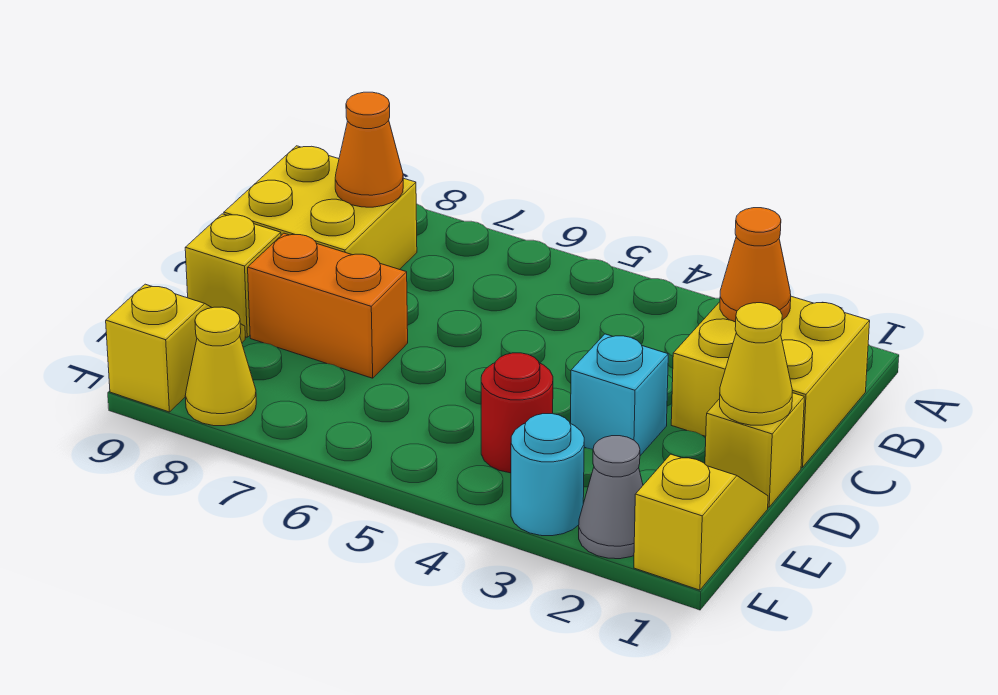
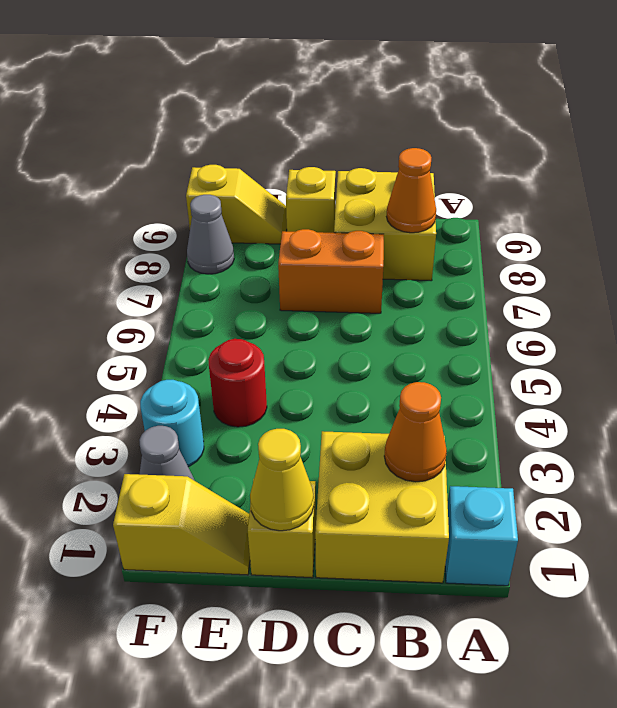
cyan 1x1 brick [571,334,668,456] -> cyan 1x1 brick moved to [445,486,518,586]
orange 1x2 brick [248,233,408,378] -> orange 1x2 brick turned to [278,229,384,313]
yellow 1x1 cone [185,307,256,426] -> grey 1x1 cone [187,195,234,274]

